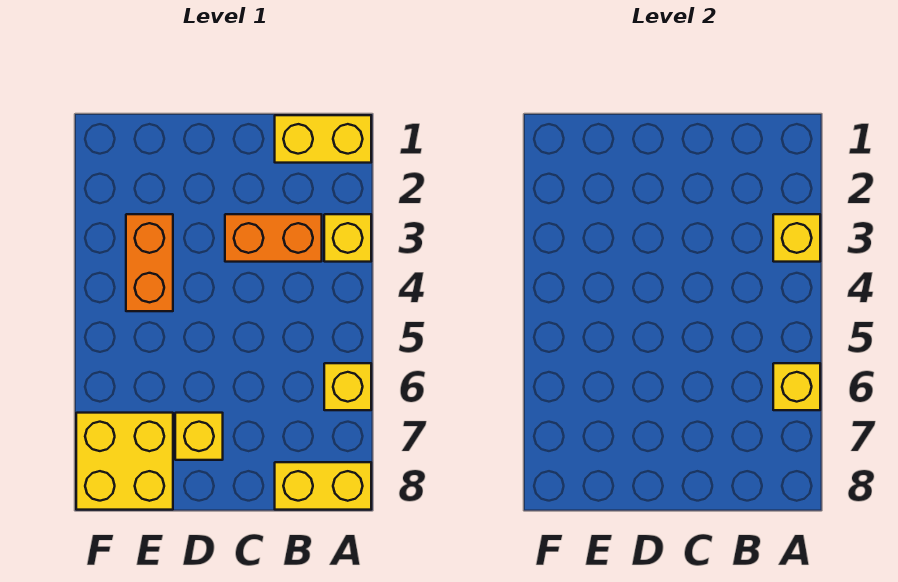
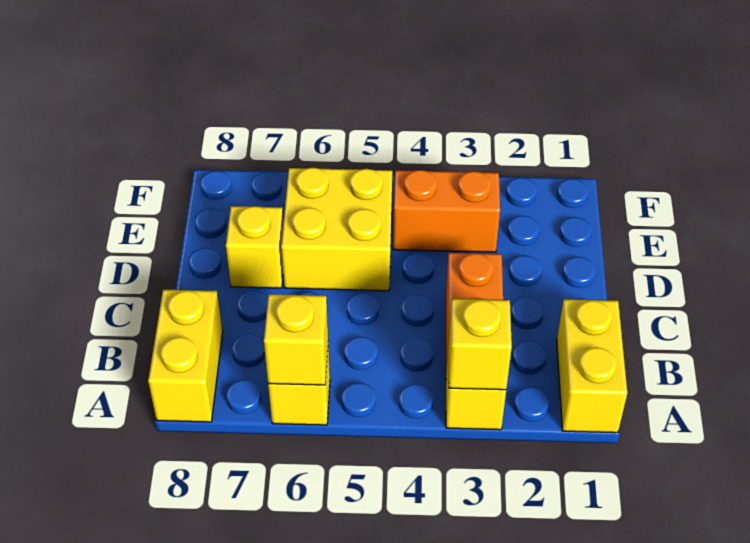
yellow 2x2 brick [76,413,173,510] -> yellow 2x2 brick moved to [281,168,392,291]

